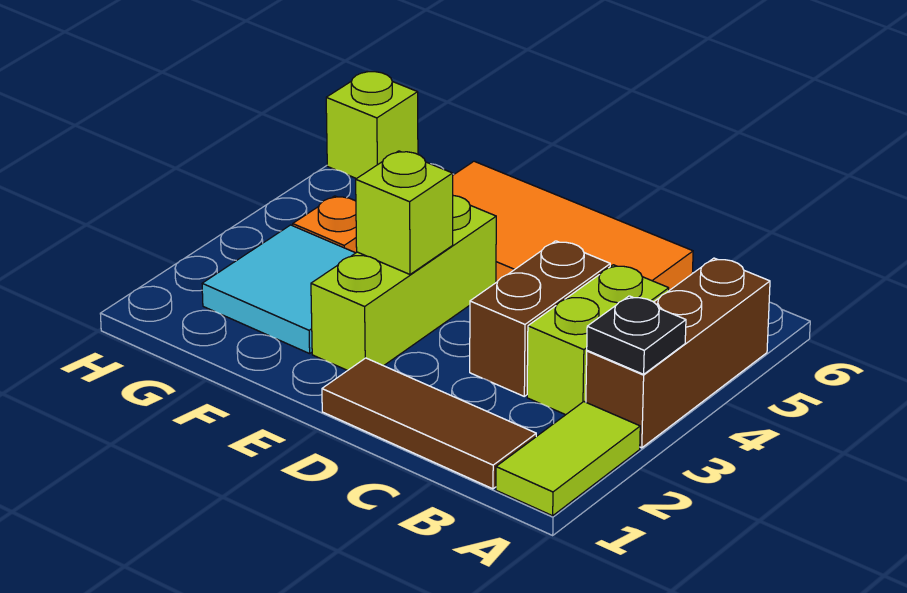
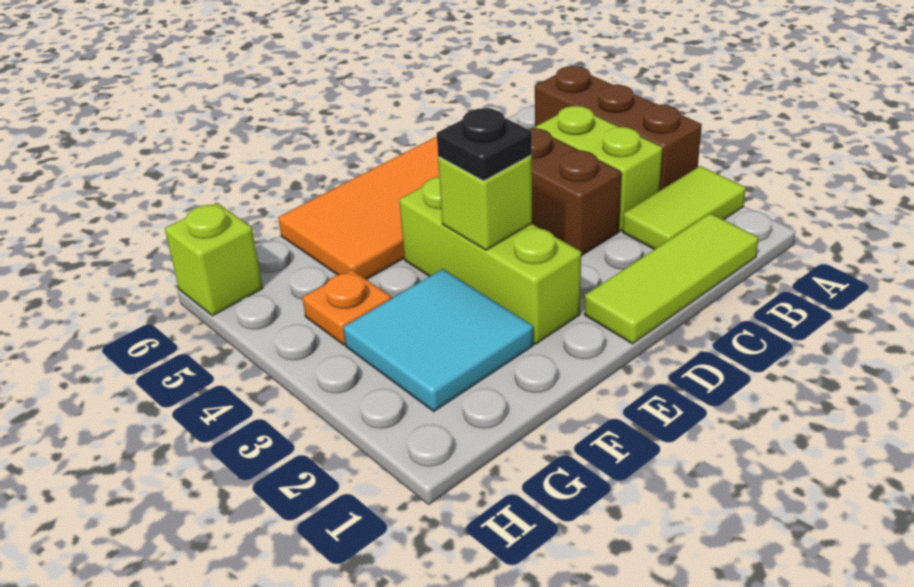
lime 1x2 tile [496,402,640,516] -> lime 1x2 tile turned to [623,166,746,250]
black 1x1 plate [587,296,686,374] -> black 1x1 plate moved to [437,108,532,181]
brown 1x3 tile [322,358,536,489] -> lime 1x3 tile [584,213,759,344]

